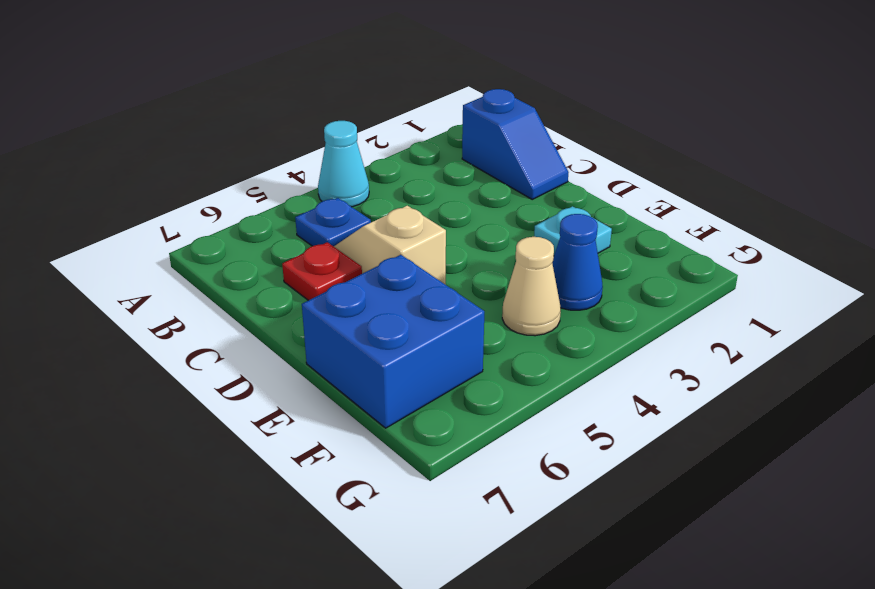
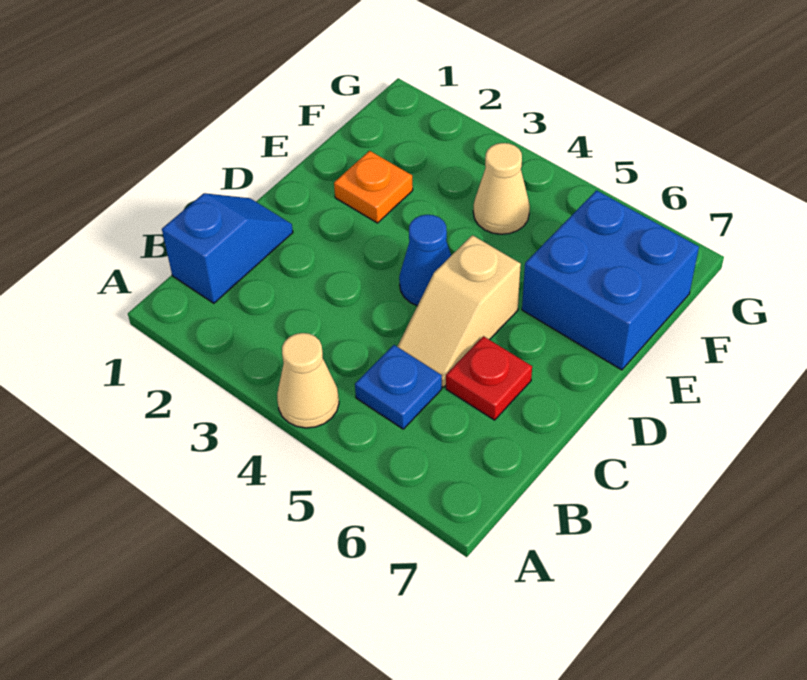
cyan 1x1 cone [318,121,369,207] -> tan 1x1 cone [277,333,339,428]
cyan 1x1 plate [534,206,612,255] -> orange 1x1 plate [334,151,413,223]
blue 1x1 cone [552,214,603,310] -> blue 1x1 cone moved to [399,215,451,306]

